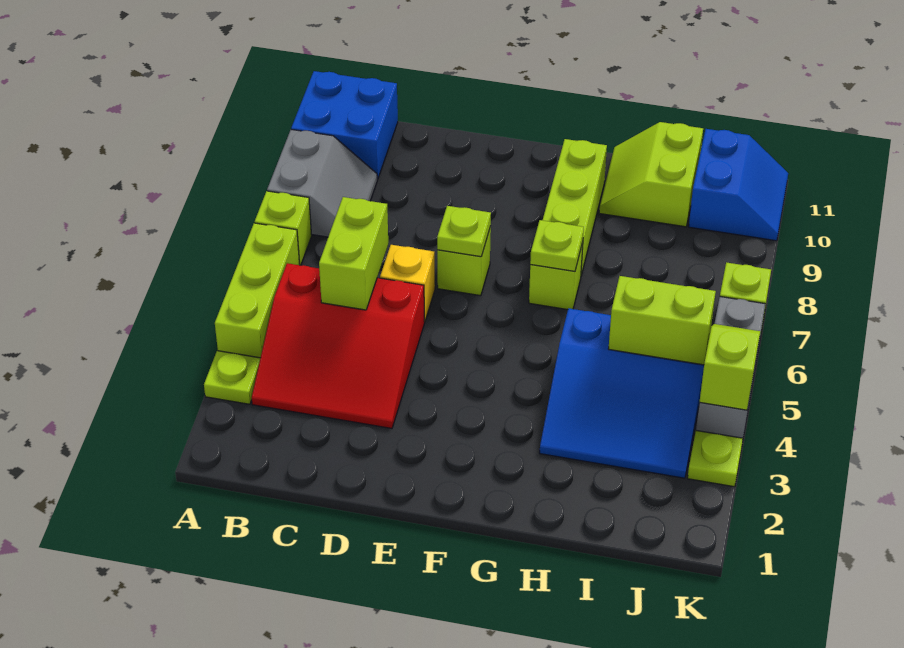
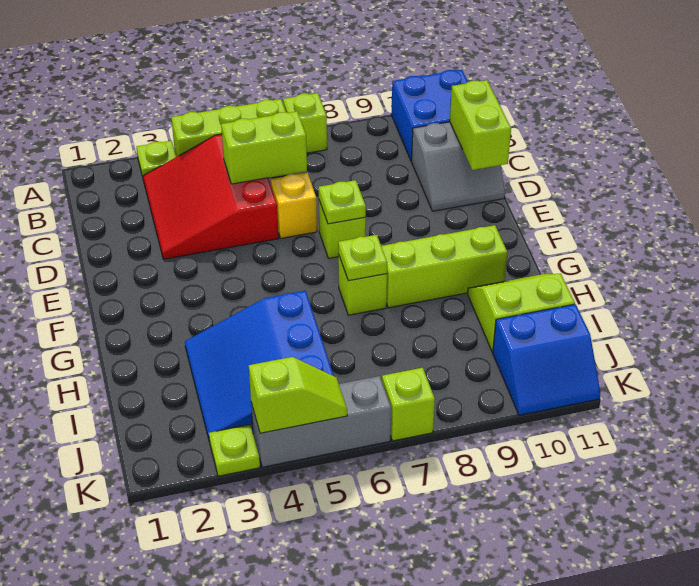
grey 2x2 slope [267,130,377,237] -> grey 2x2 slope moved to [412,122,505,211]
lime 1x2 brick [609,276,716,365] -> lime 1x2 brick moved to [450,80,511,170]

